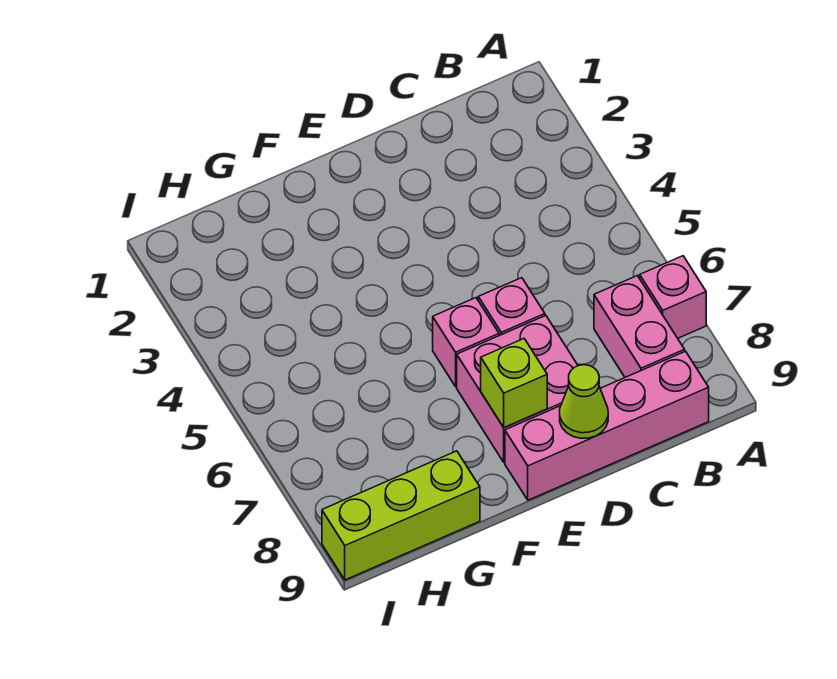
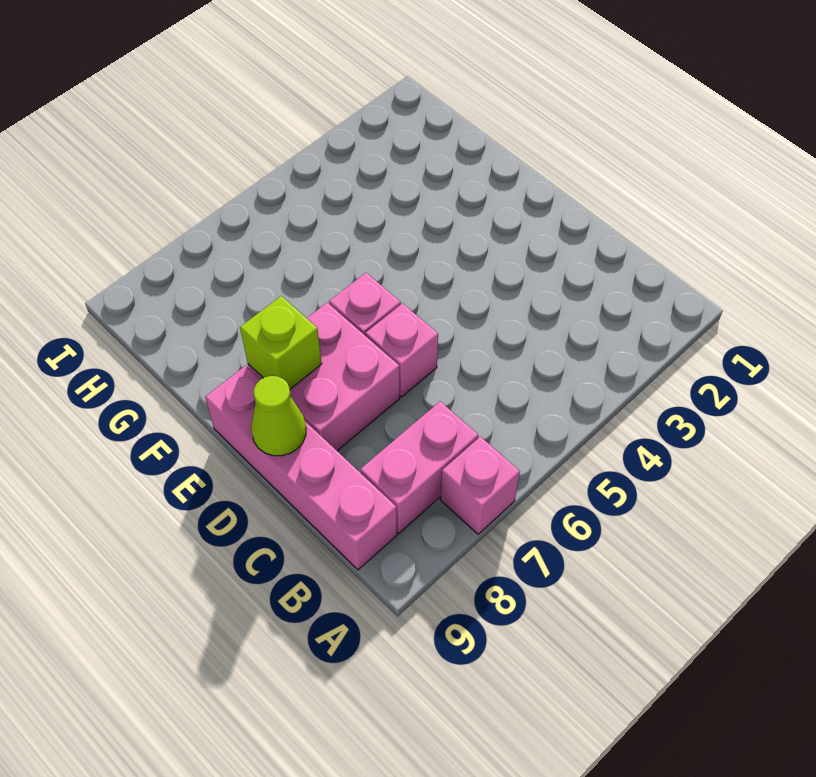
lime 1x3 brick [322,451,480,580] -> none

